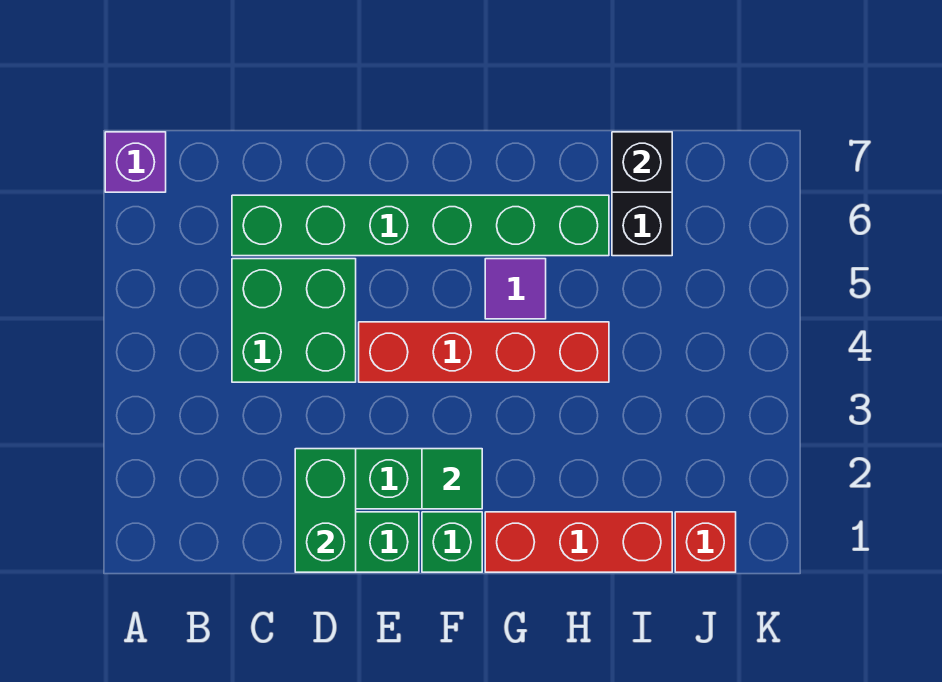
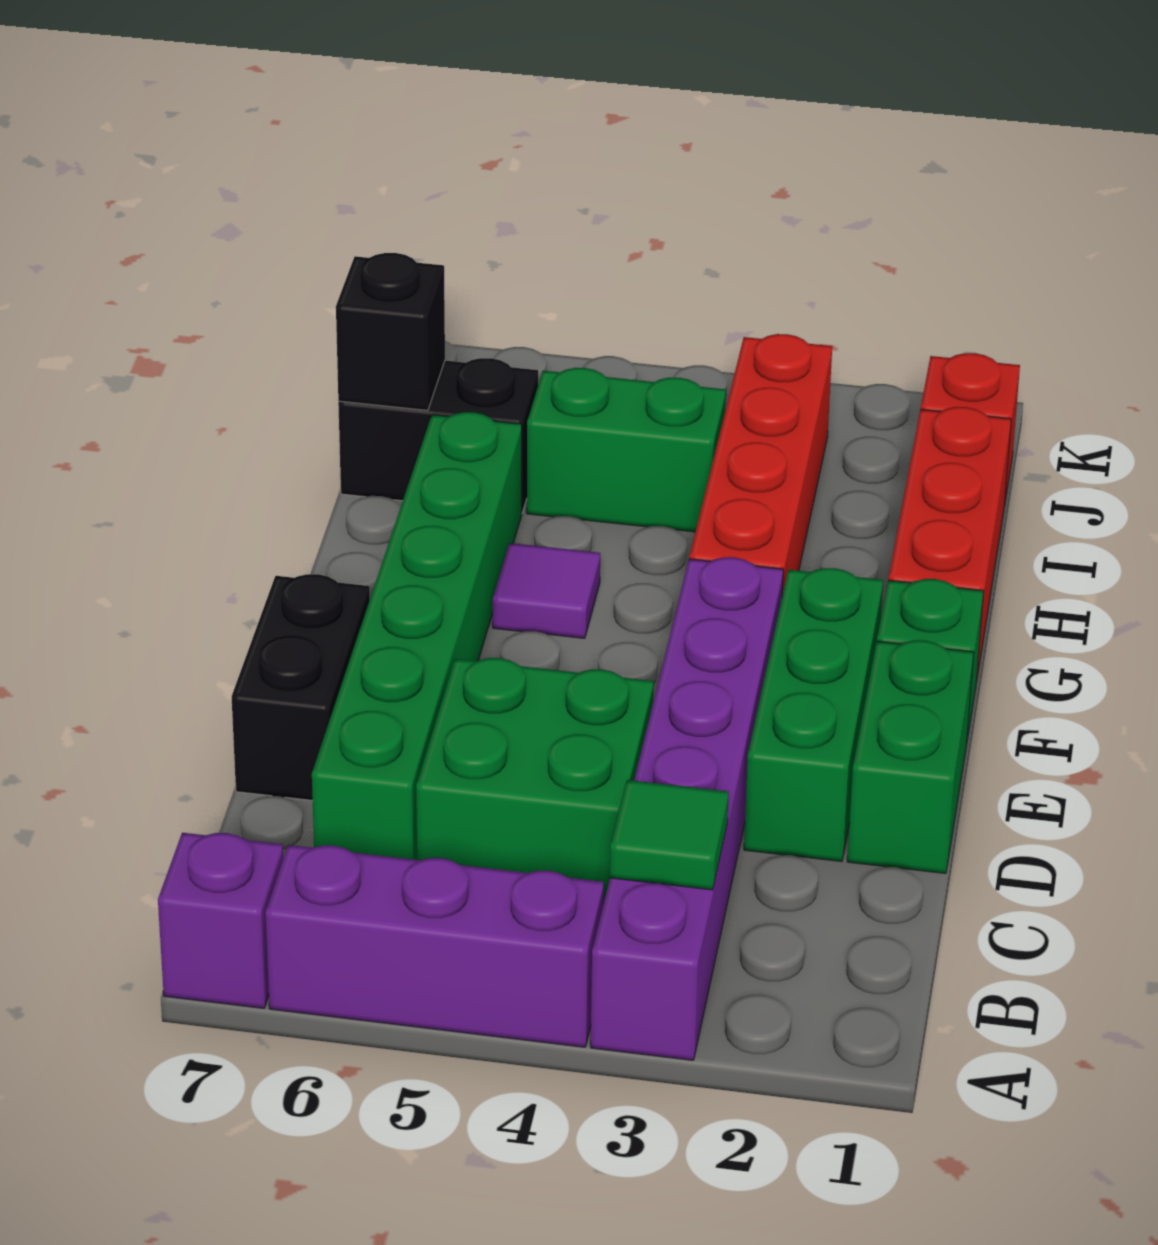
none -> purple 1x6 brick [591,557,783,1060]
none -> purple 1x3 brick [265,845,604,1047]
green 1x2 brick [295,449,356,572] -> green 1x2 brick moved to [527,368,726,532]
none -> black 1x2 brick [232,574,370,801]
red 1x4 brick [359,322,609,382] -> red 1x4 brick moved to [689,334,832,595]
green 1x1 tile [422,449,482,509] -> green 1x1 tile moved to [610,780,729,890]

